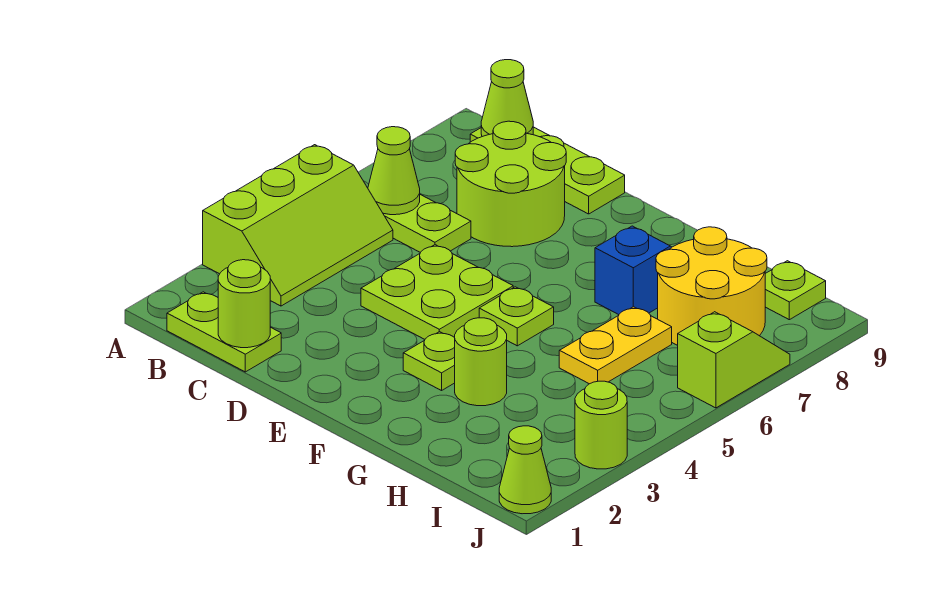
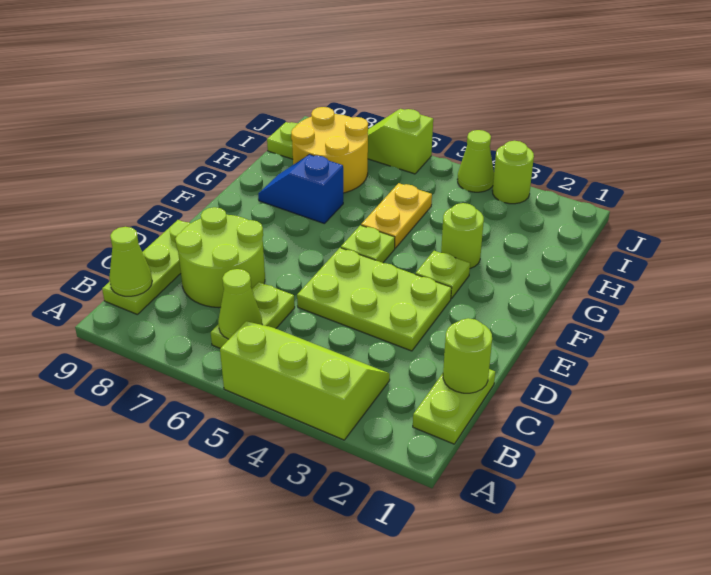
lime 2x2 plate [361,245,513,339] -> lime 2x3 plate [297,248,452,351]
yellow 1x2 plate [559,307,672,384] -> yellow 1x2 plate turned to [361,183,432,248]
lime 1x1 cone [499,426,551,514] -> lime 1x1 cone moved to [457,130,494,192]

